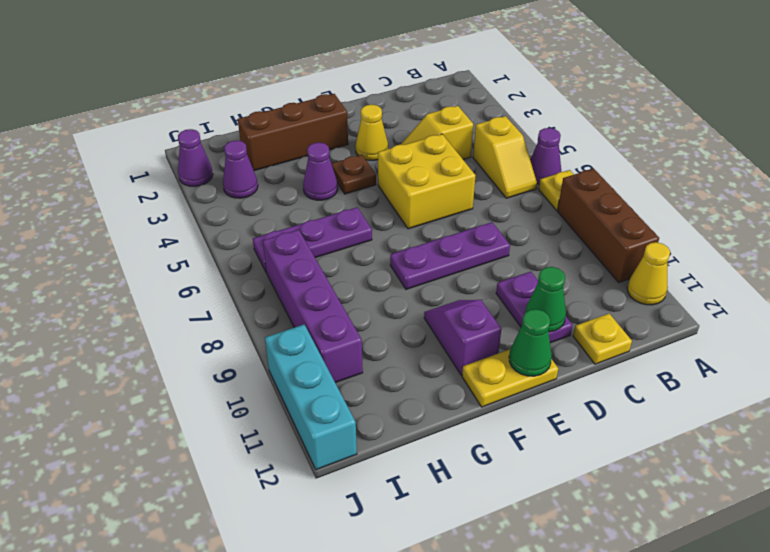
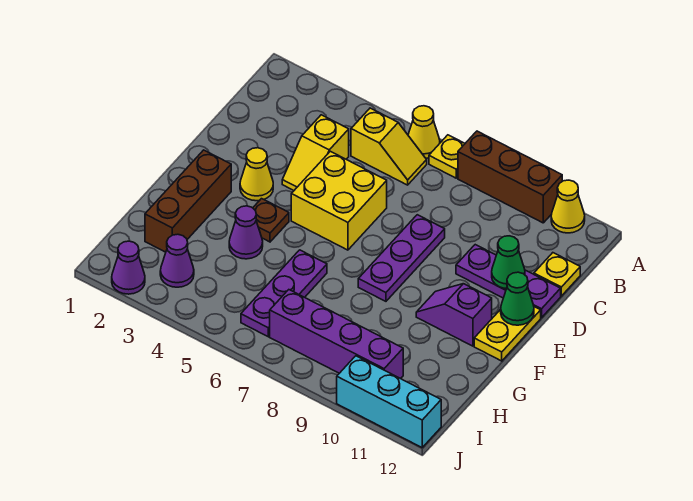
purple 1x1 cone [530,128,561,184] -> yellow 1x1 cone [408,106,440,158]
purple 1x2 plate [496,272,572,343] -> purple 1x3 plate [456,245,561,318]

